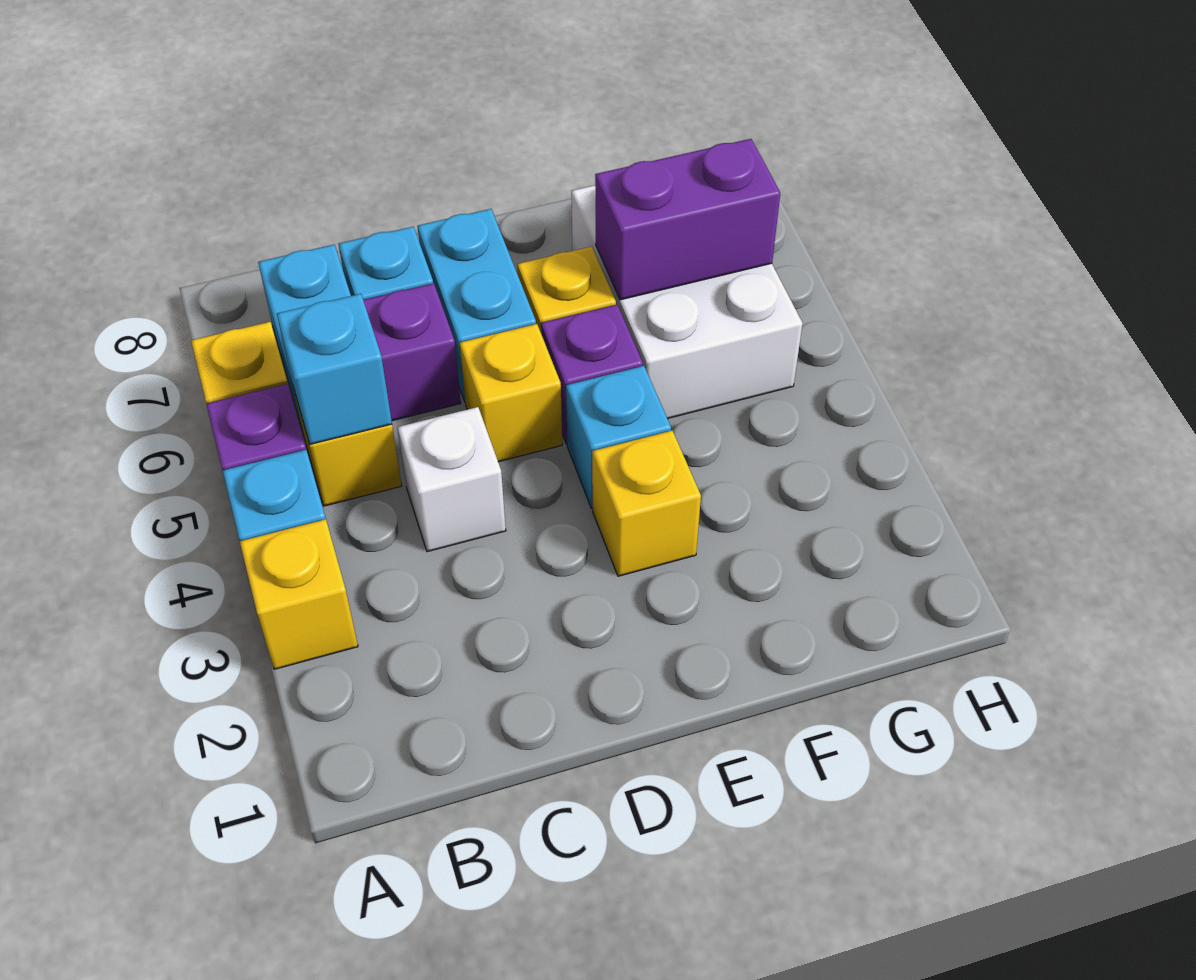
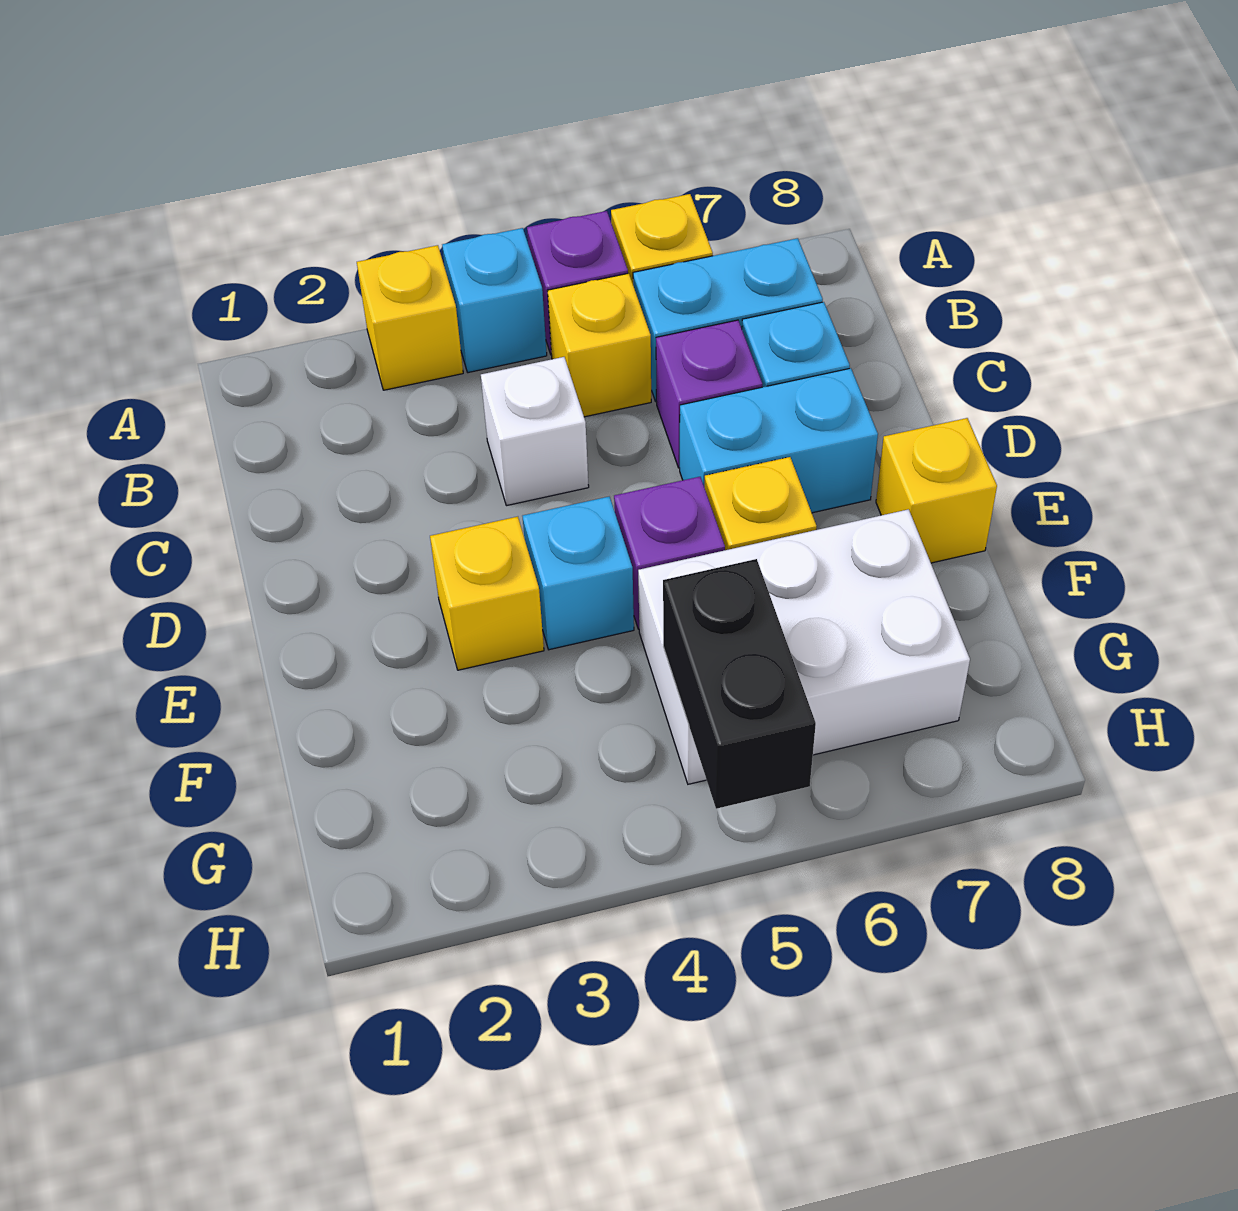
cyan 1x1 brick [277,294,392,444] -> none
yellow 1x1 brick [460,324,562,462] -> yellow 1x1 brick moved to [876,418,997,563]
purple 1x2 brick [595,139,780,300] -> none
none -> black 1x2 brick [663,559,816,809]

